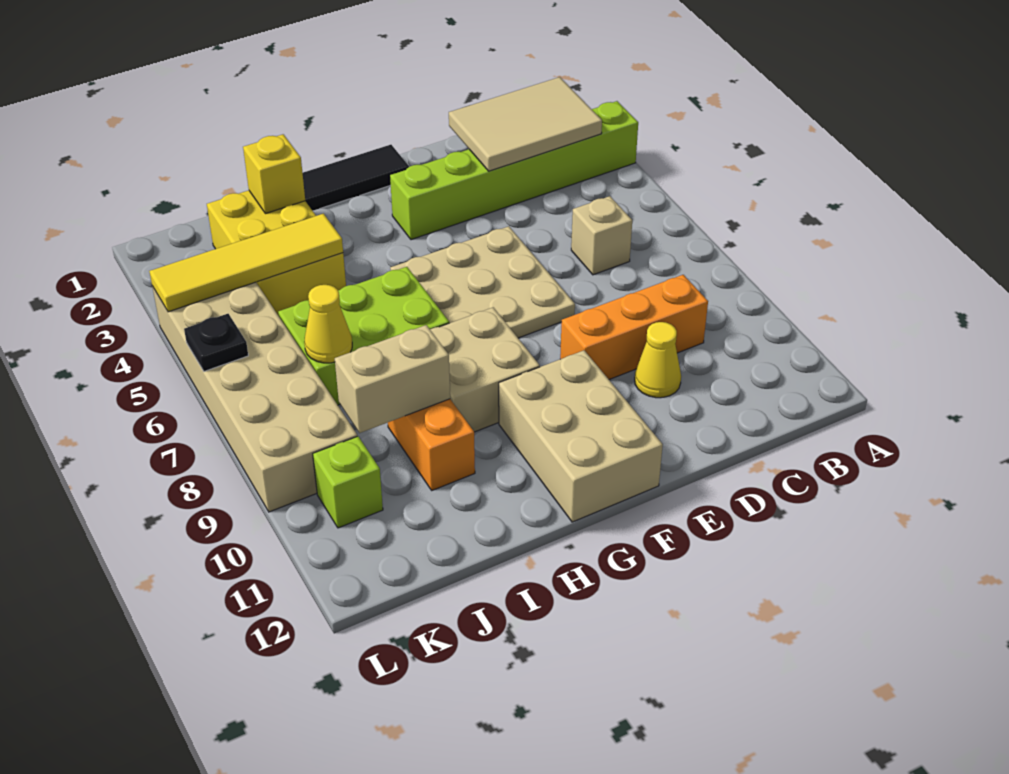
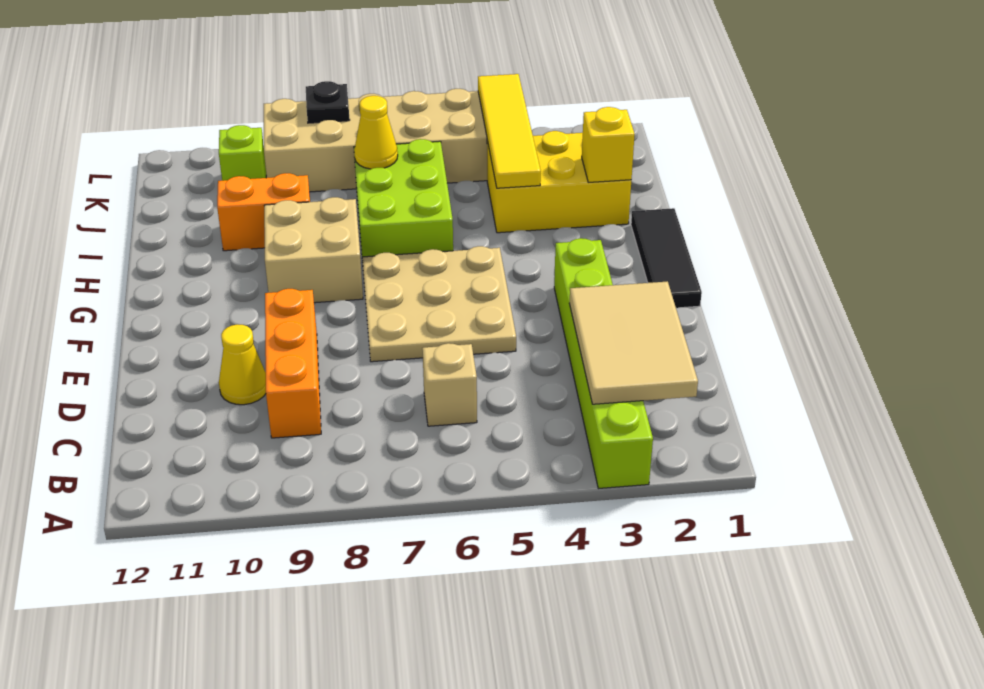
tan 2x3 brick [499,350,663,522] -> none
tan 1x2 brick [335,325,450,433] -> none
black 1x1 plate [184,314,248,371] -> black 1x1 plate moved to [306,81,350,123]

